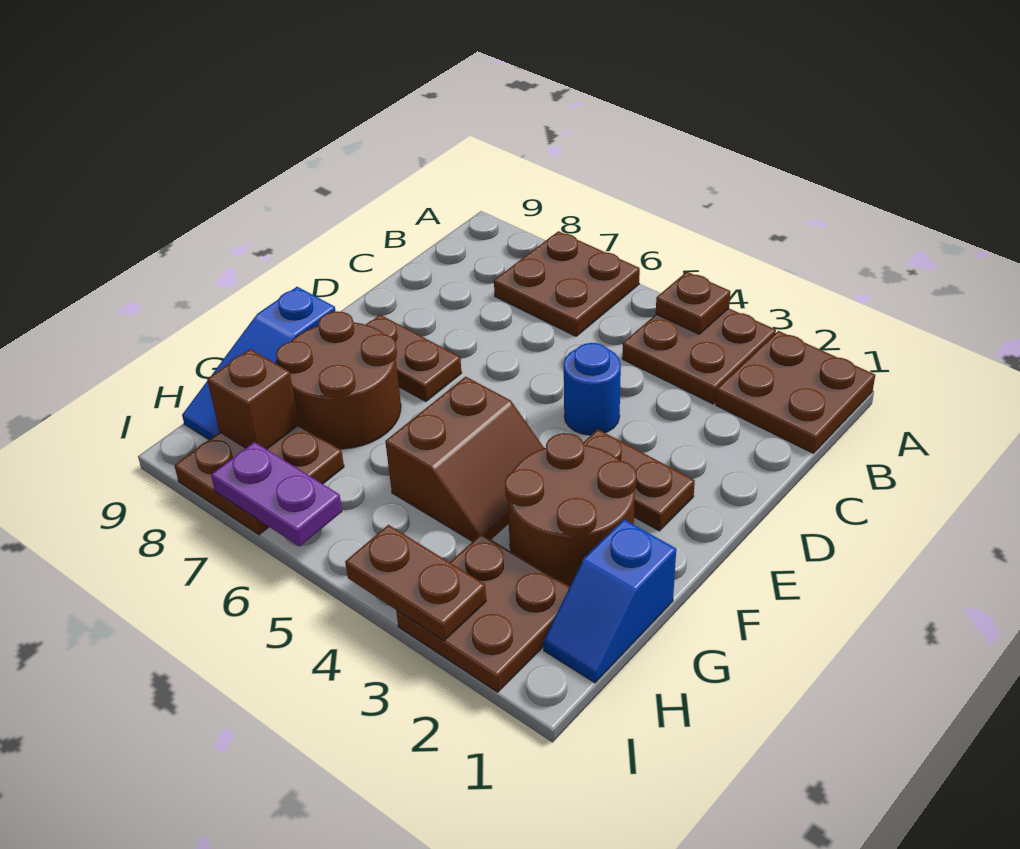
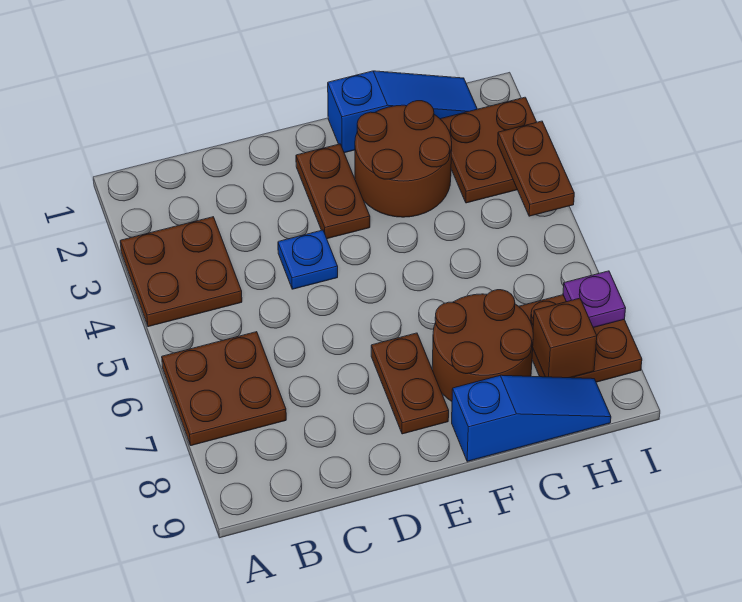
brown 2x2 plate [716,331,875,453] -> none
brown 1x1 plate [656,272,730,334] -> none
blue 1x1 round brick [564,343,621,435] -> blue 1x1 plate [278,230,338,289]
brown 2x2 slope [385,377,544,542] -> none
blue 1x2 slope [543,520,676,683] -> blue 1x3 slope [328,71,477,153]
purple 1x2 plate [211,442,342,546] -> purple 1x1 plate [563,271,626,328]

